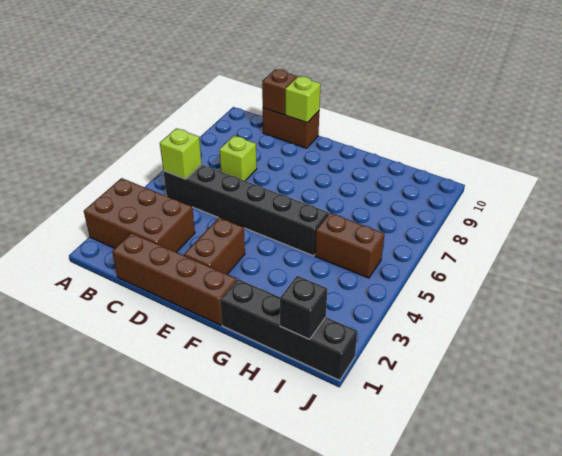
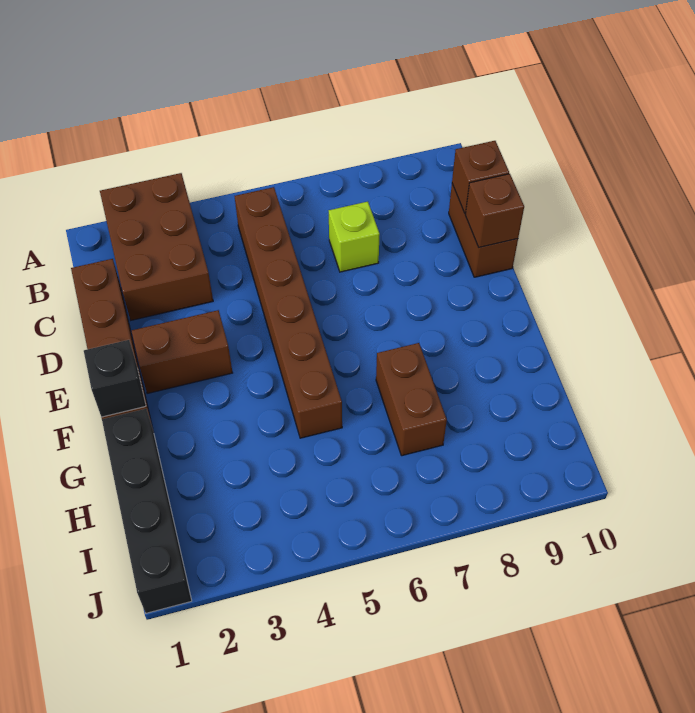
black 1x6 brick [163,164,328,256] -> brown 1x6 brick [235,187,342,438]
lime 1x1 brick [160,128,202,179] -> none
lime 1x1 brick [285,77,321,123] -> brown 1x1 brick [465,174,524,247]
brown 1x2 brick [315,213,385,278] -> brown 1x2 brick moved to [376,343,447,456]
black 1x1 brick [280,276,327,339] -> black 1x1 brick moved to [84,340,146,417]

